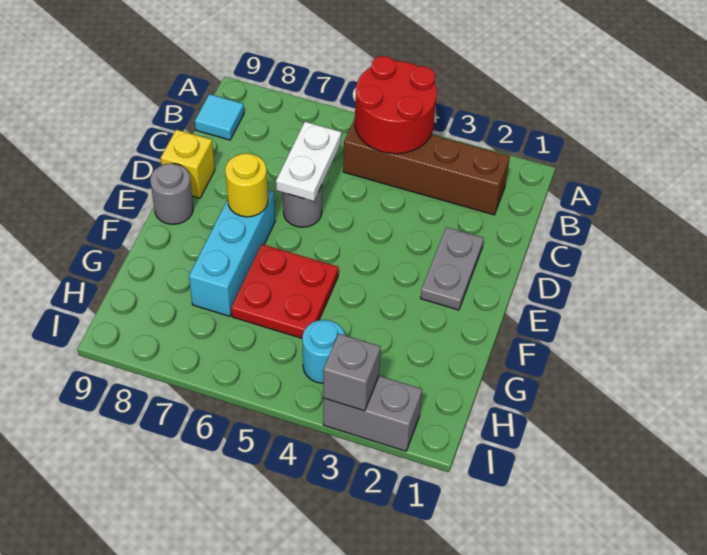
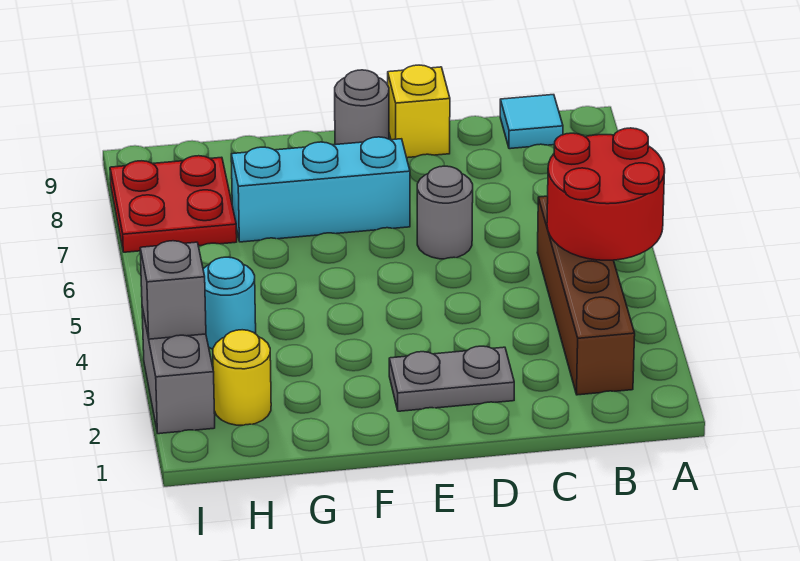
white 1x2 plate [276,122,342,201] -> none
yellow 1x1 round brick [225,153,268,217] -> yellow 1x1 round brick moved to [213,330,271,425]
red 2x2 plate [231,244,339,338] -> red 2x2 plate moved to [110,156,237,252]

